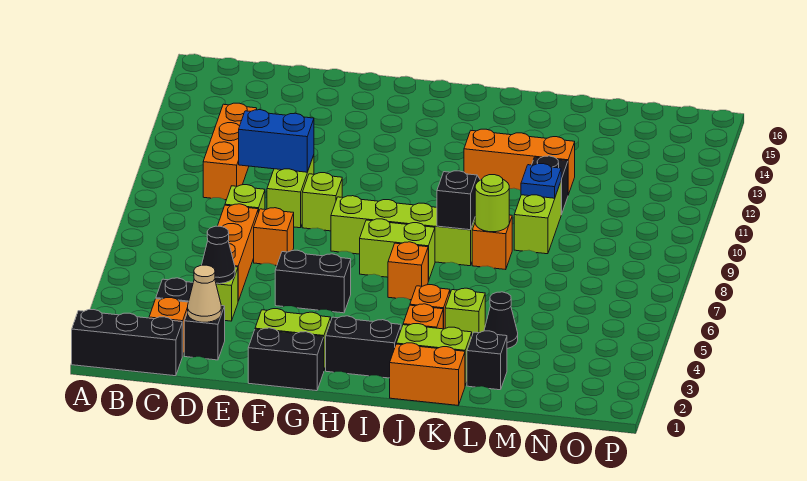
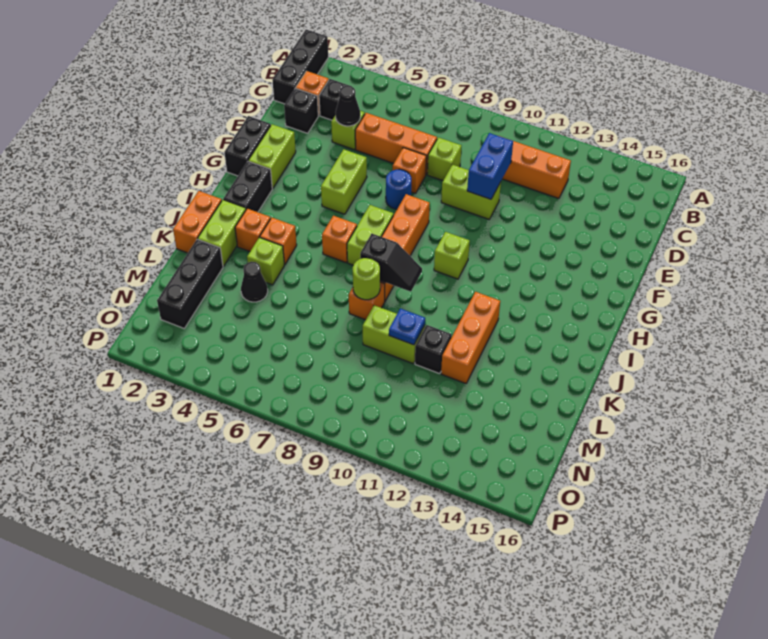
tan 1x1 cone [188,265,221,322] -> none
black 1x2 brick [275,250,351,313] -> lime 1x2 brick [321,149,367,214]
none -> blue 1x1 round brick [386,169,411,209]
lime 1x1 brick [302,173,342,231] -> lime 1x1 brick moved to [434,232,470,279]
lime 1x4 brick [331,196,475,266] -> orange 1x4 brick [380,194,430,301]
black 1x1 brick [467,331,507,390] -> black 1x3 brick [157,239,223,328]

